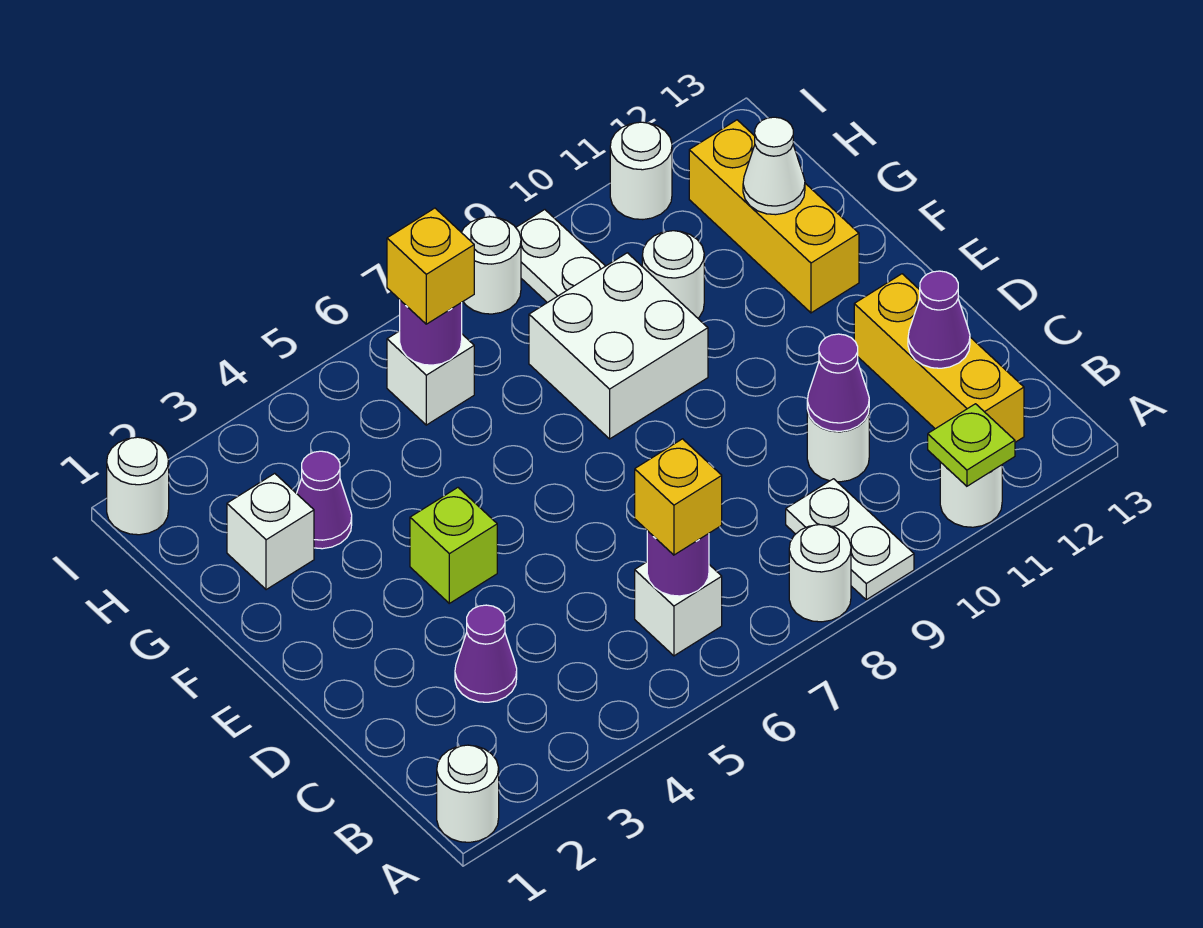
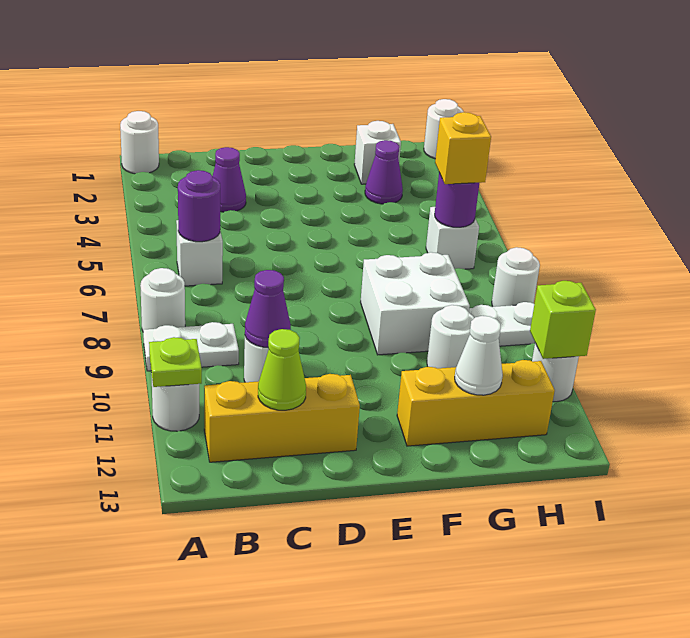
yellow 1x1 brick [635,439,722,555] -> none
purple 1x1 cone [908,271,970,368] -> lime 1x1 cone [258,329,306,410]
lime 1x1 brick [410,488,497,603] -> lime 1x1 brick moved to [530,281,596,359]

